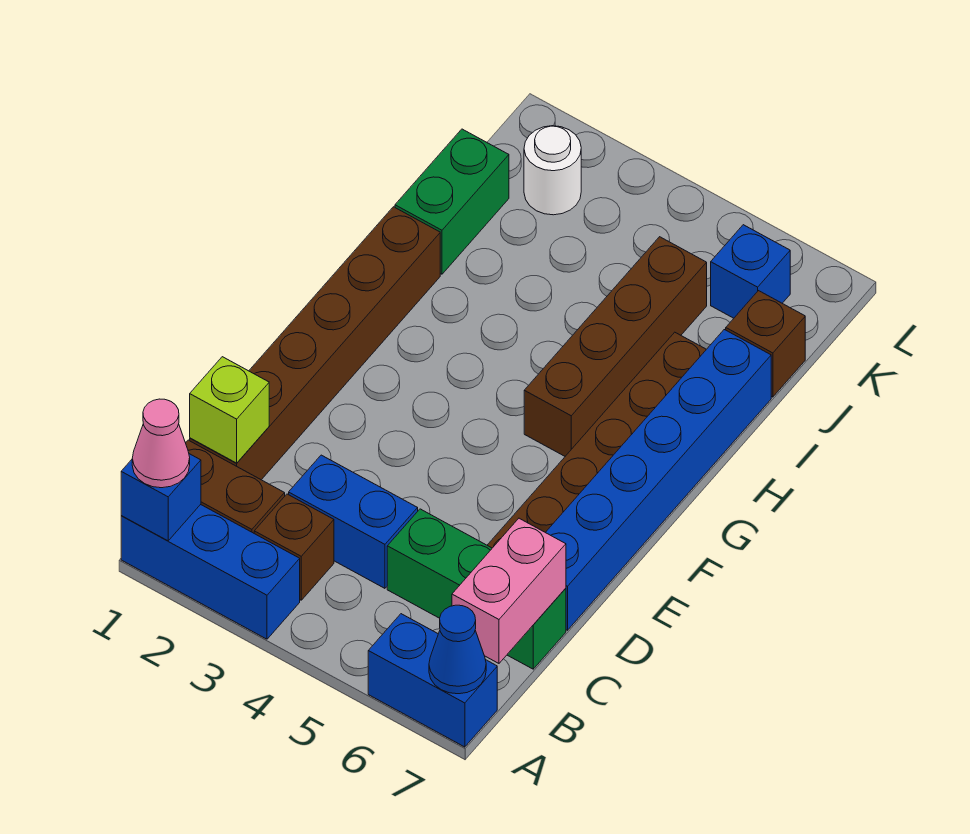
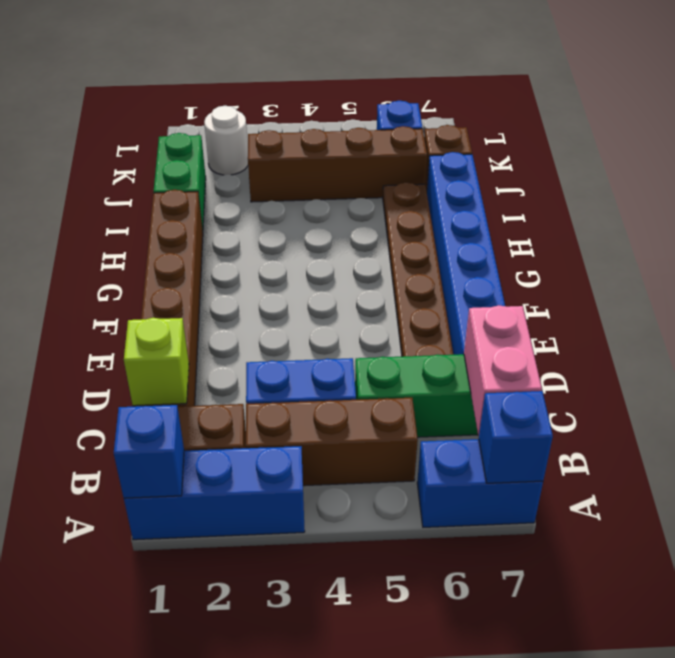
pink 1x1 cone [132,399,190,488] -> none
blue 1x1 cone [429,605,486,694] -> blue 1x1 brick [479,391,553,483]
brown 1x1 brick [254,494,334,600] -> brown 1x3 brick [246,398,418,486]
brown 1x4 brick [524,237,707,456] -> brown 1x4 brick turned to [248,126,427,202]

